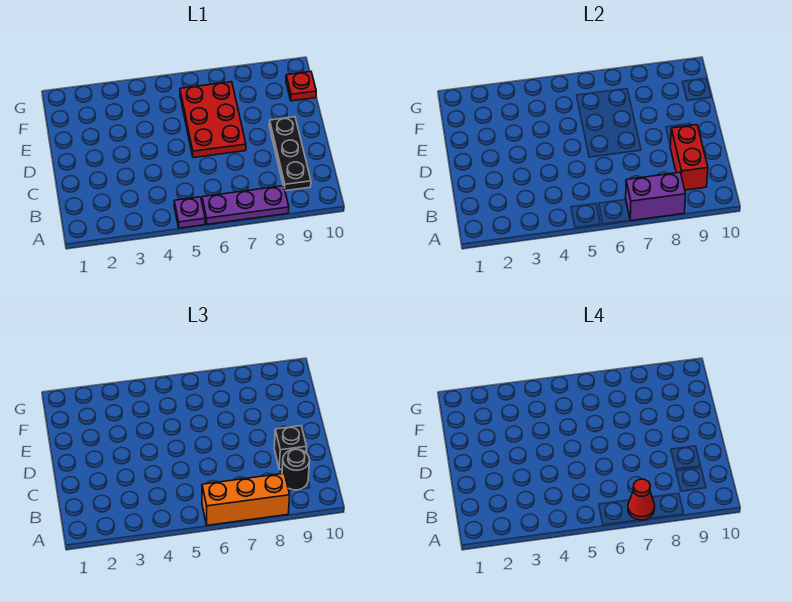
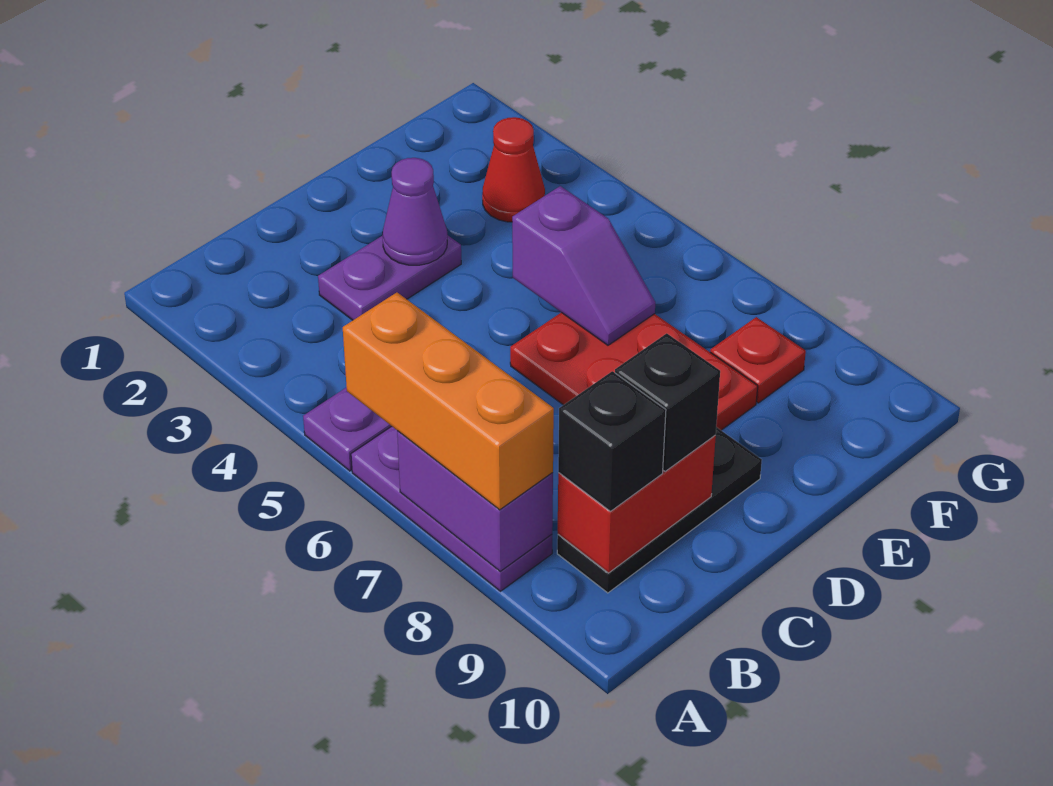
red 1x1 cone [628,479,655,520] -> red 1x1 cone moved to [482,117,545,222]
black 1x1 round brick [282,449,310,490] -> black 1x1 brick [558,371,666,511]
none -> purple 1x2 plate [318,235,461,320]
none -> purple 1x1 cone [383,158,447,265]
red 2x3 plate [180,82,246,158] -> red 2x3 plate turned to [510,313,758,430]
none -> purple 1x2 slope [512,186,655,345]
red 1x1 plate [286,72,316,101] -> red 1x1 plate moved to [710,317,806,403]

